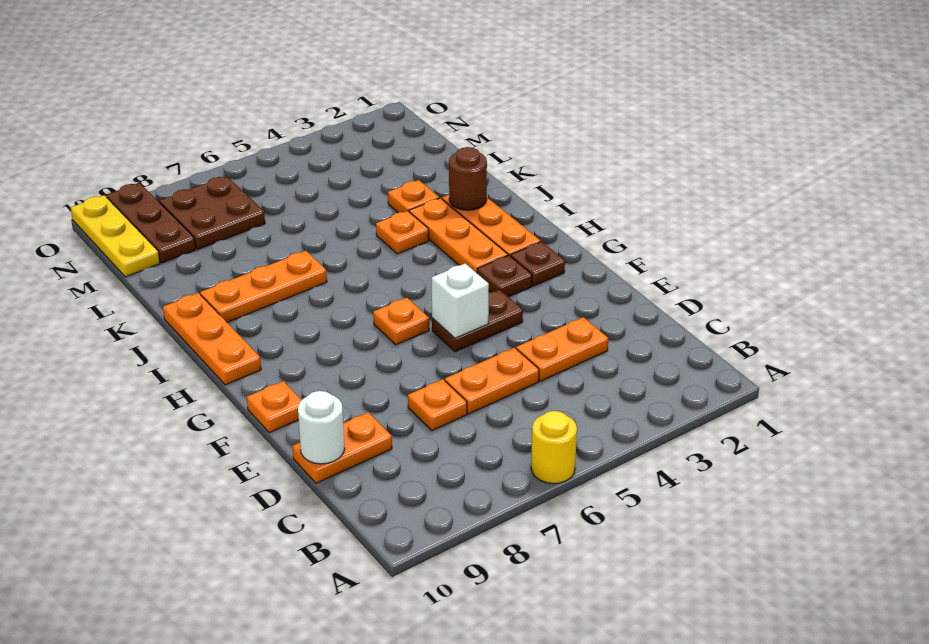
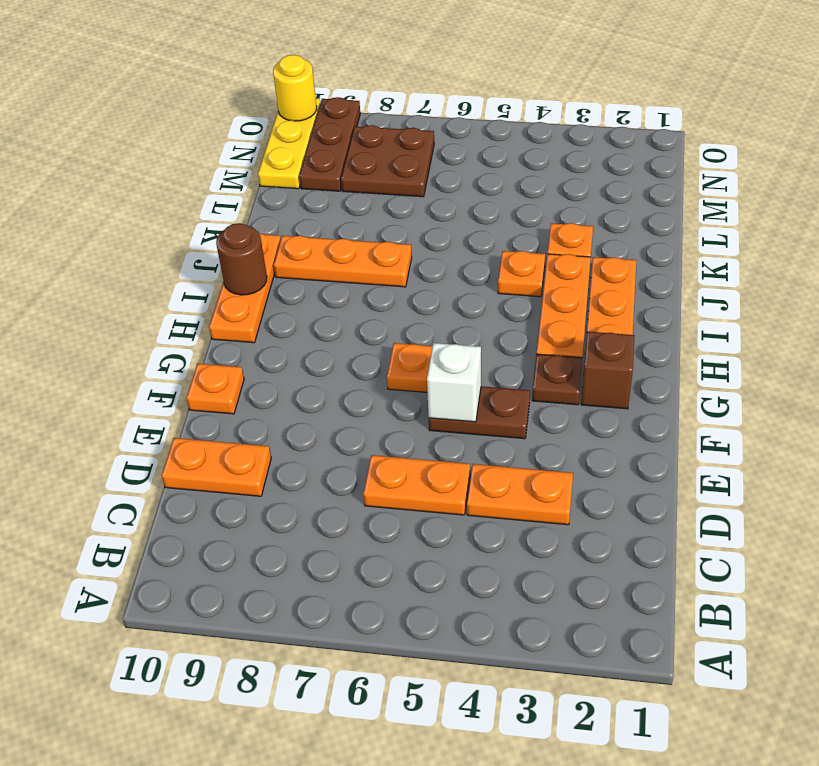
yellow 1x1 round brick [531,411,577,484] -> yellow 1x1 round brick moved to [273,55,317,121]
orange 1x1 plate [408,379,467,431] -> none
white 1x1 round brick [298,391,345,464] -> none
brown 1x1 plate [511,242,565,286] -> brown 1x1 brick [581,331,635,409]
brown 1x1 round brick [449,147,487,210] -> brown 1x1 round brick moved to [216,223,267,295]

